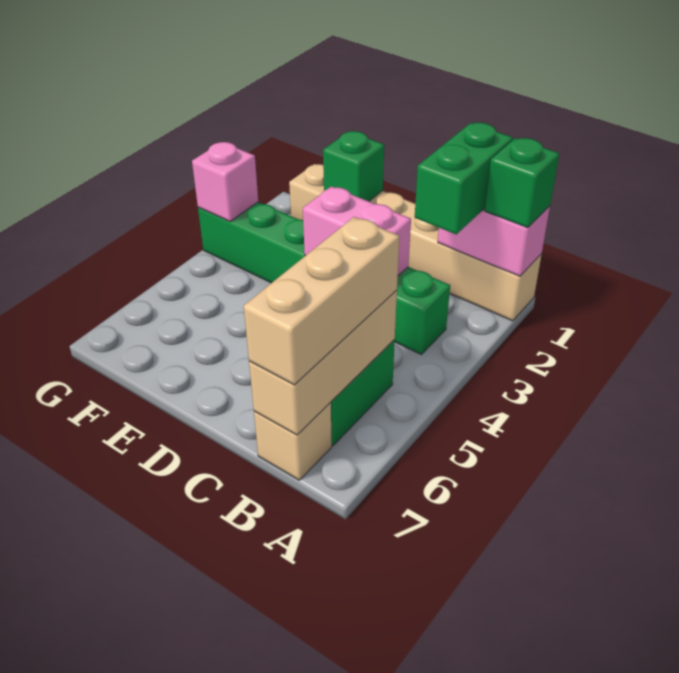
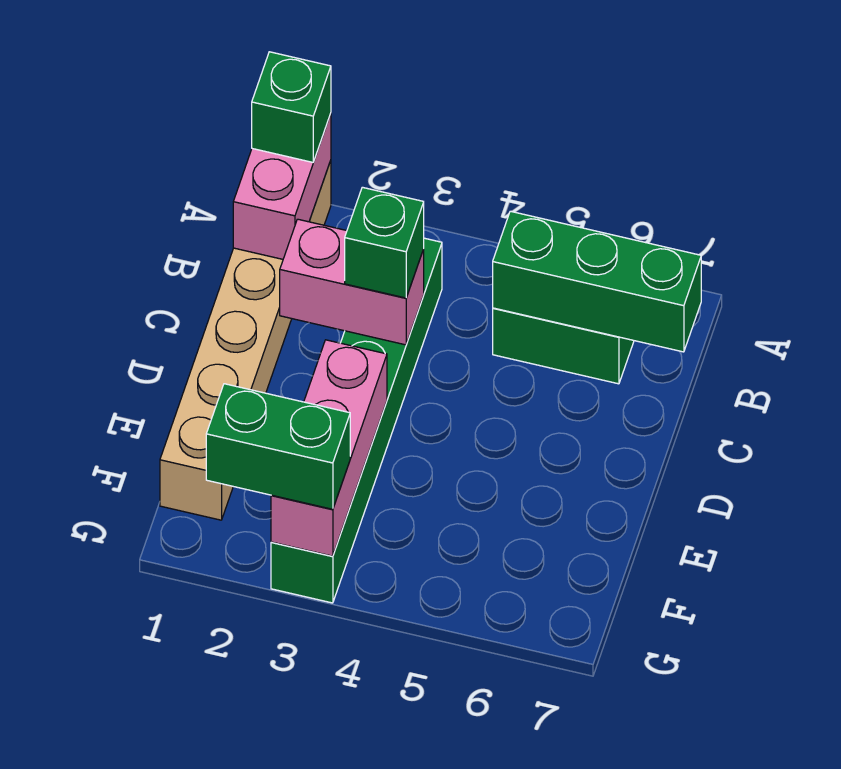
green 1x2 brick [415,123,513,234] -> green 1x2 brick moved to [206,384,350,509]
tan 1x3 brick [249,290,397,435] -> green 1x3 brick [493,211,701,352]
tan 1x3 brick [244,217,400,385] -> none
tan 1x1 brick [254,402,332,480] -> none
pink 1x2 brick [303,186,411,276] -> pink 1x2 brick turned to [280,219,424,345]
green 1x1 brick [323,131,384,201] -> green 1x1 brick moved to [345,187,424,298]
pink 1x1 brick [192,142,258,222] -> pink 1x3 brick [271,340,387,556]

